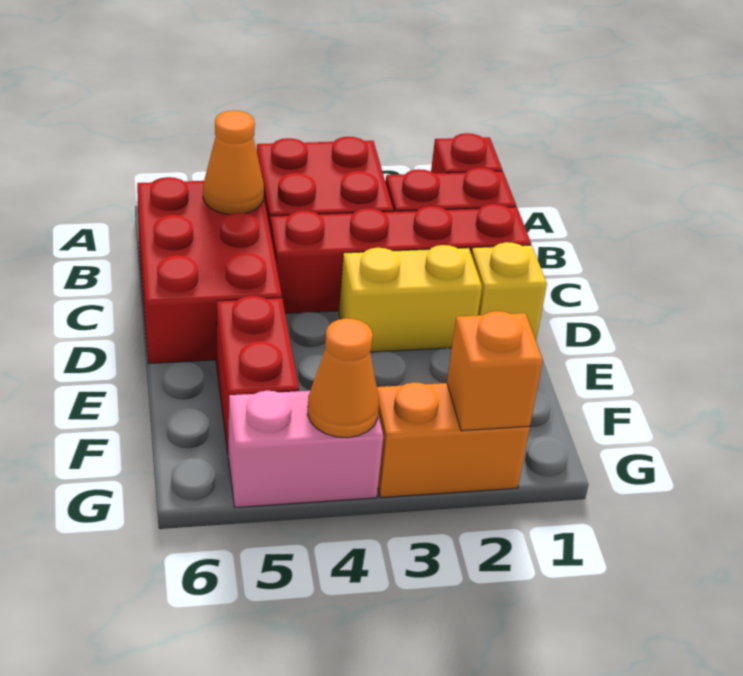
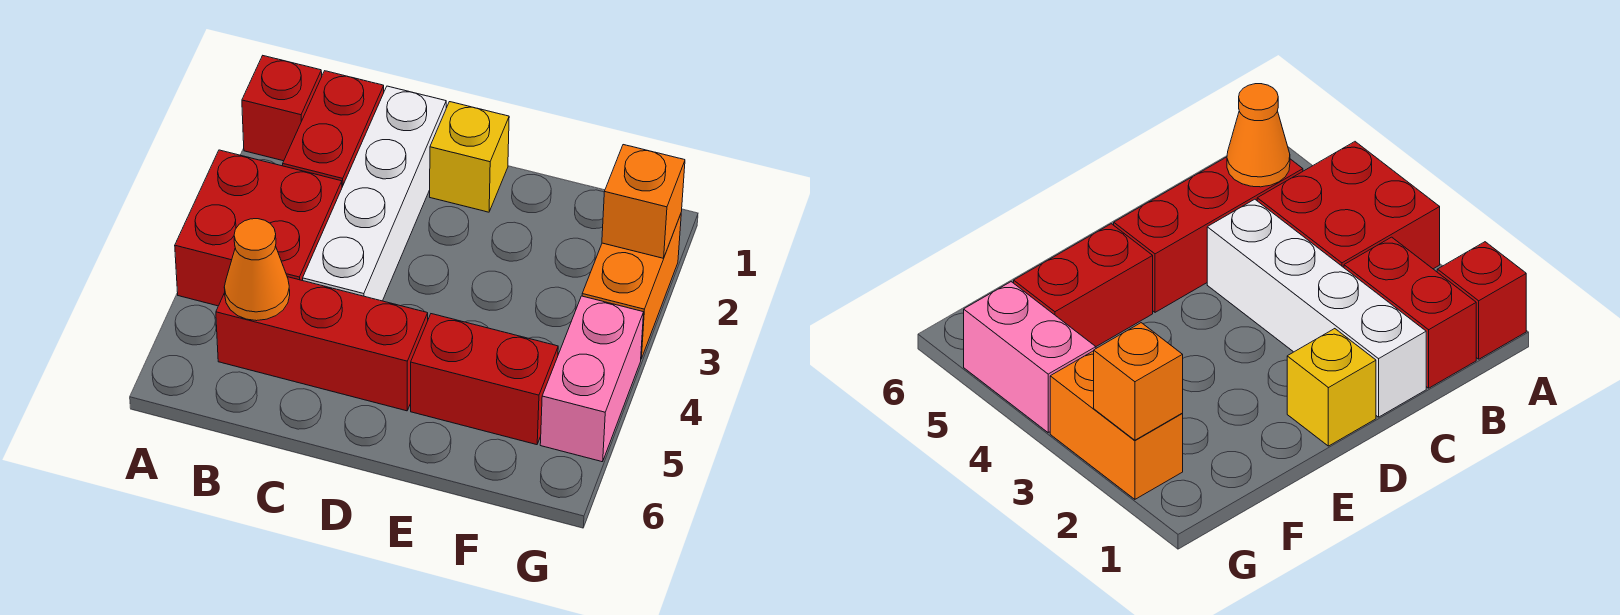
red 2x3 brick [137,177,282,363] -> red 1x3 brick [216,277,428,411]
red 1x4 brick [270,204,531,314] -> white 1x4 brick [303,86,446,301]
yellow 1x2 brick [339,245,482,352] -> none
orange 1x1 cone [308,318,379,438] -> none

